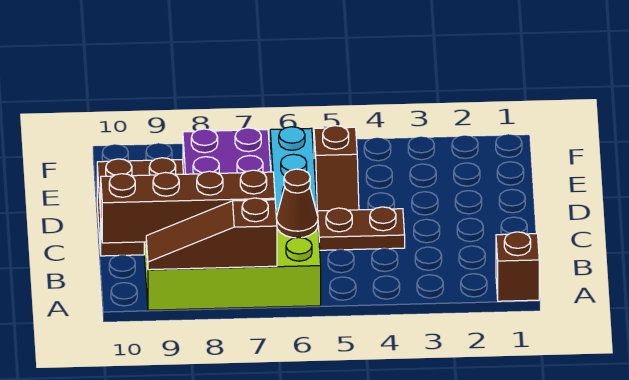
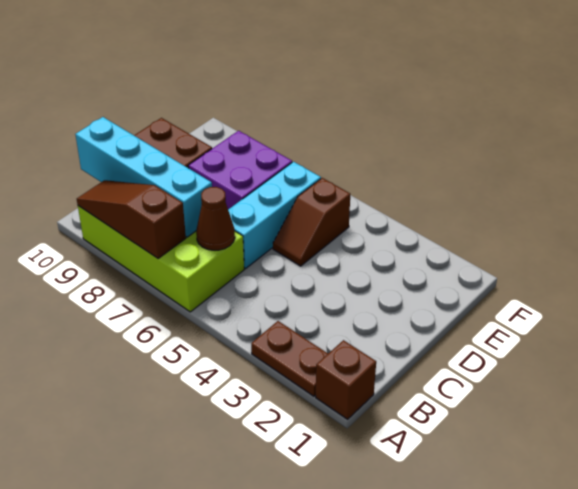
brown 1x4 brick [101,170,275,243] -> cyan 1x4 brick [75,117,212,237]
brown 1x2 plate [318,207,405,250] -> brown 1x2 plate moved to [251,321,328,396]

